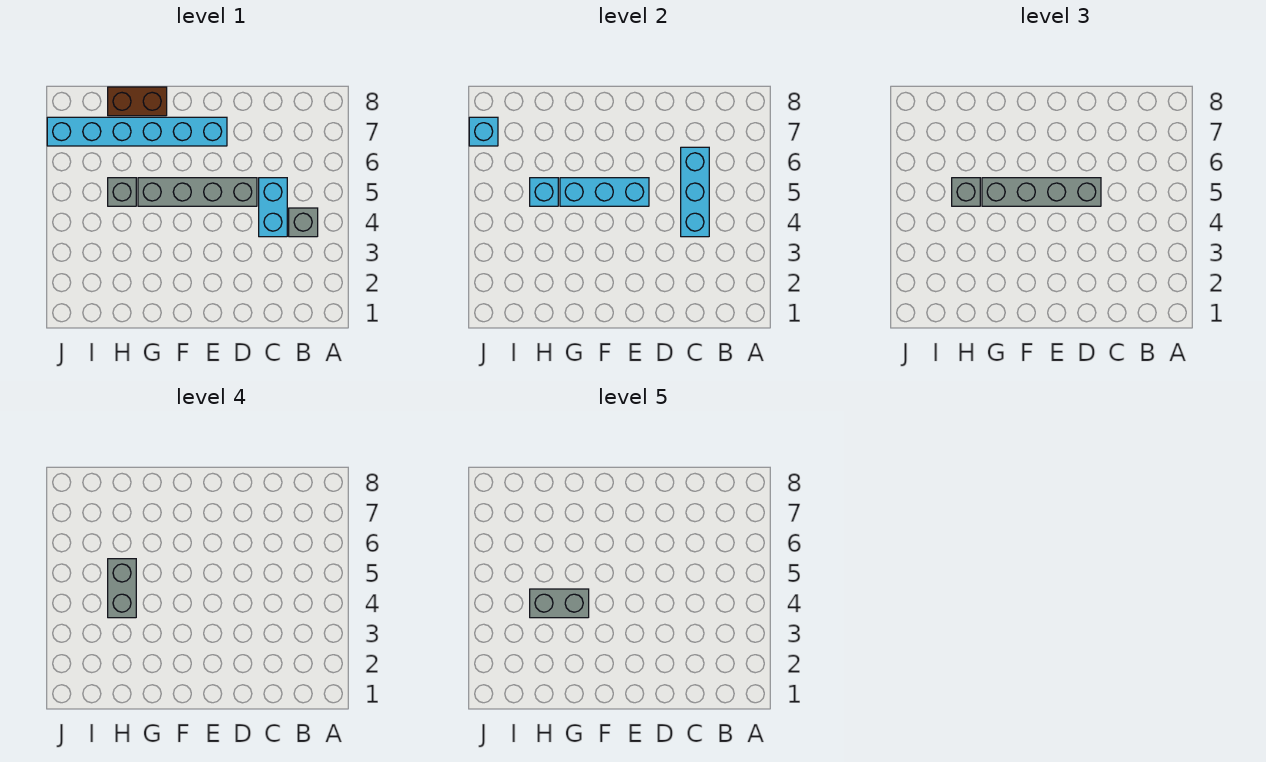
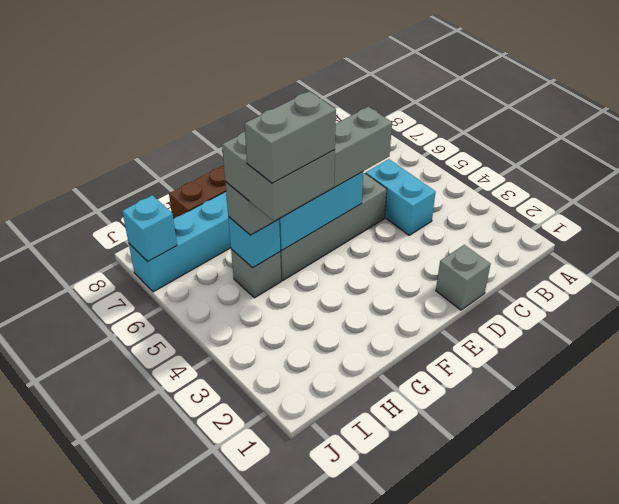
grey 1x1 brick [289,208,318,237] -> grey 1x1 brick moved to [436,245,491,310]
cyan 1x3 brick [681,147,709,237] -> none
grey 1x2 brick [108,559,136,618] -> grey 2x2 brick [222,132,335,221]

